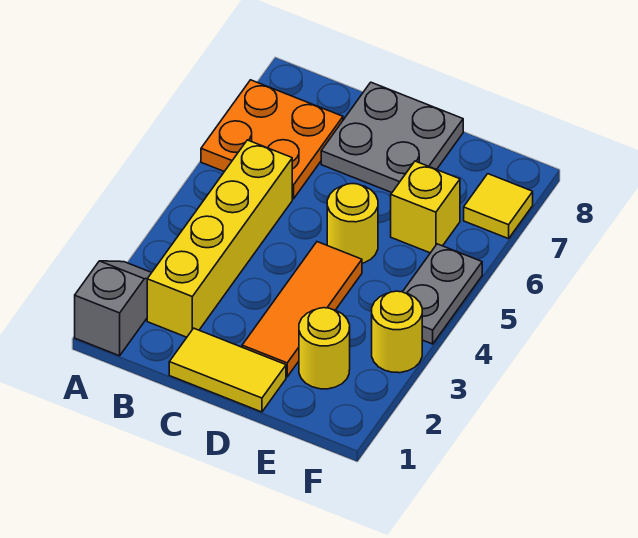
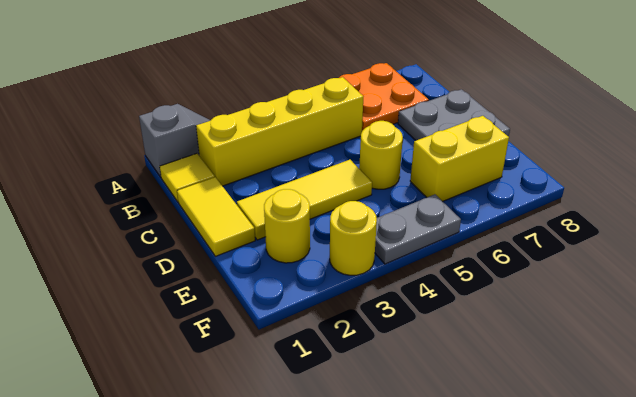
orange 1x3 tile [242,242,362,377] -> yellow 1x3 tile [237,159,372,240]
yellow 1x1 brick [391,161,460,253] -> yellow 1x2 brick [410,116,509,201]
yellow 1x1 tile [464,174,533,239] -> yellow 1x1 tile moved to [160,153,215,202]

